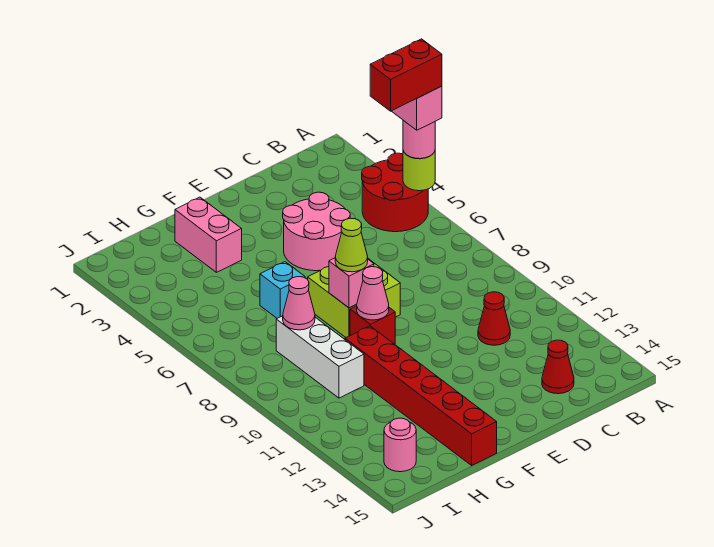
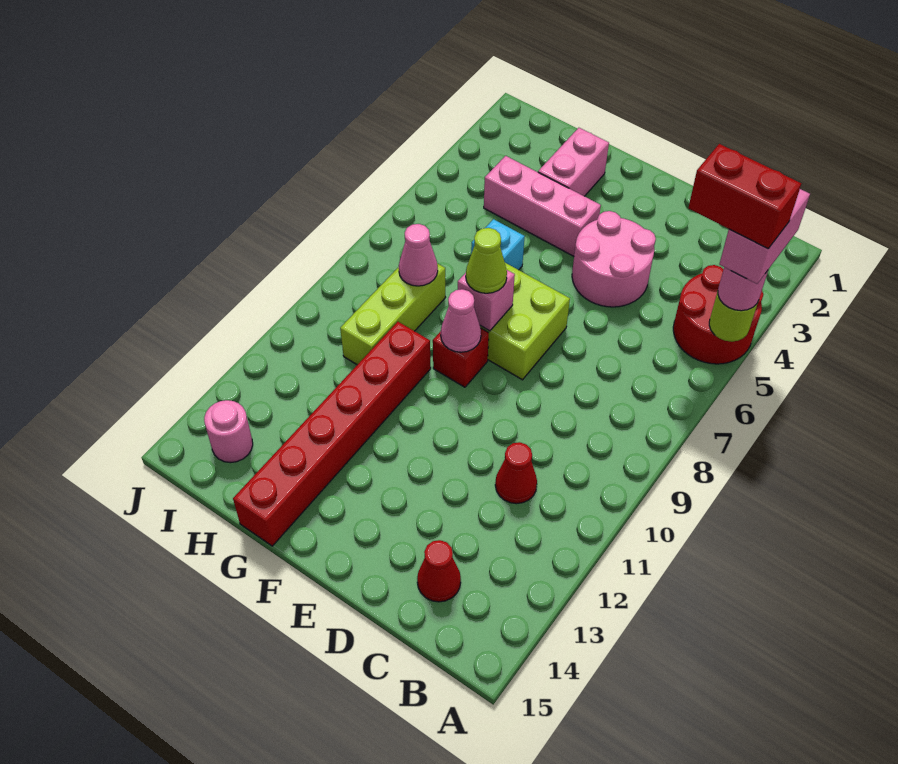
none -> pink 1x3 brick [484,156,601,256]
white 1x3 brick [276,316,364,398] -> lime 1x3 brick [340,264,446,365]

